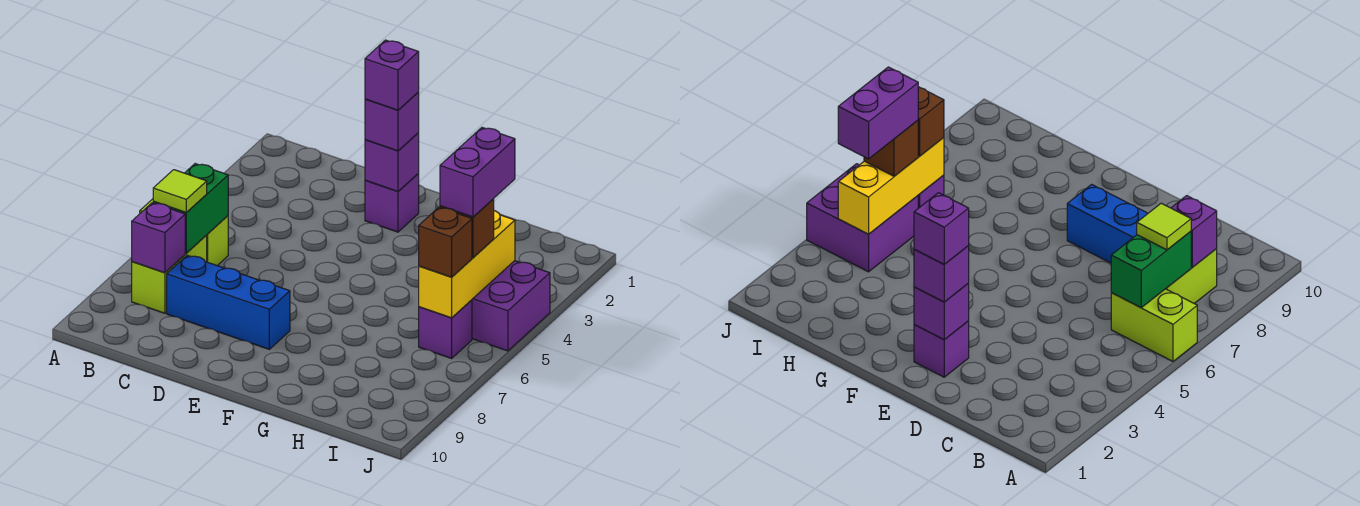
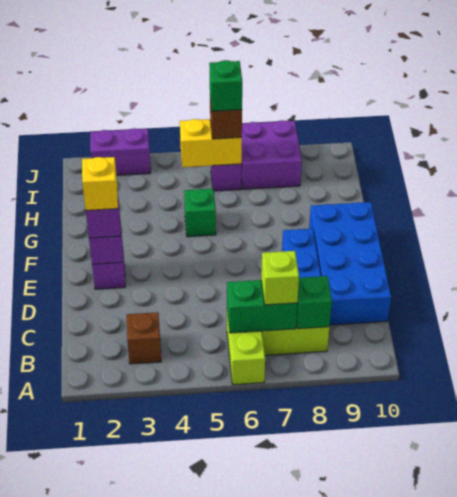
lime 1x1 tile [153,170,207,213] -> lime 1x1 brick [261,251,299,305]
purple 1x1 brick [132,203,185,273] -> green 1x1 brick [296,276,332,329]
none -> blue 2x4 brick [309,202,391,325]
purple 1x1 brick [365,40,419,110] -> yellow 1x1 brick [82,157,118,210]
none -> green 1x1 brick [184,189,216,237]
purple 2x2 brick [472,261,550,351] -> purple 2x2 brick moved to [241,120,302,189]
yellow 1x3 brick [419,211,515,318] -> yellow 1x2 brick [180,119,242,167]
purple 1x2 brick [440,128,515,217] -> purple 1x2 brick moved to [90,129,151,175]
brown 1x1 brick [440,199,494,258] -> brown 1x1 brick moved to [126,312,161,364]
none -> green 1x1 brick [209,60,242,111]

